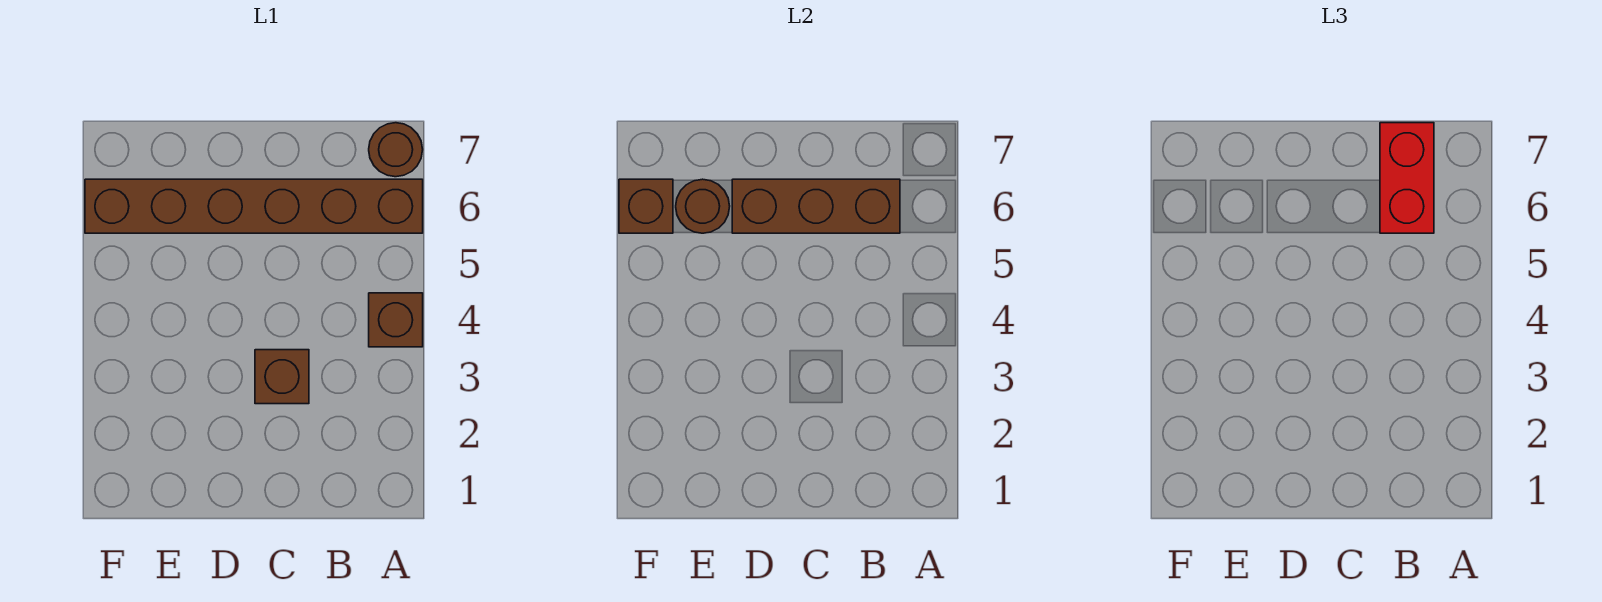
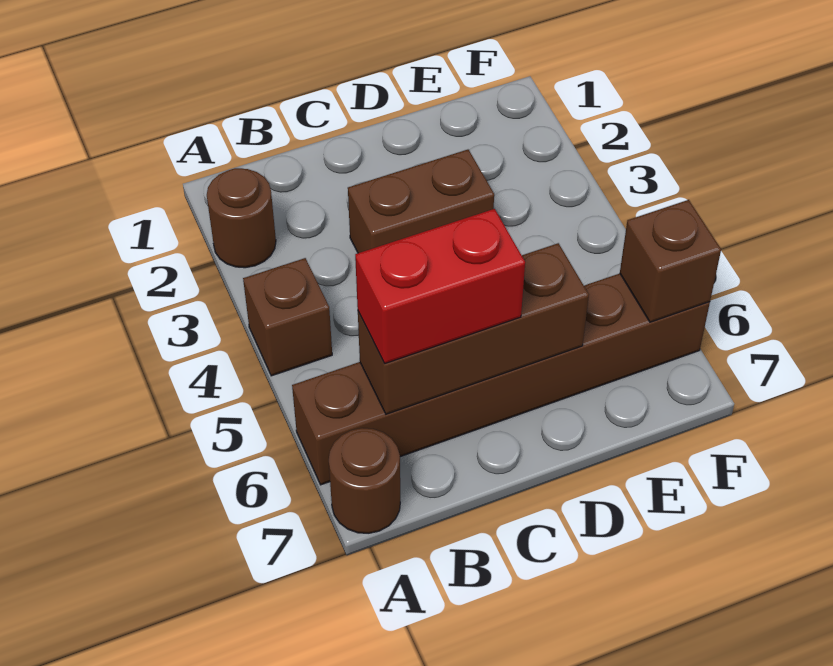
red 1x2 brick [1380,123,1434,233] -> red 1x2 brick turned to [355,209,525,363]
brown 1x1 brick [255,350,309,404] -> brown 1x2 brick [348,149,494,253]
brown 1x1 round brick [676,179,730,233] -> brown 1x1 round brick moved to [207,168,276,268]

